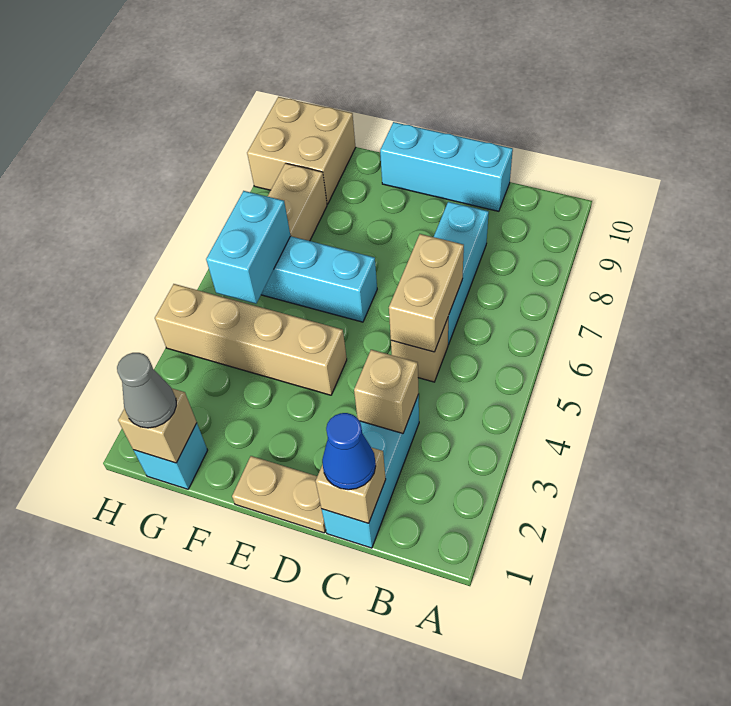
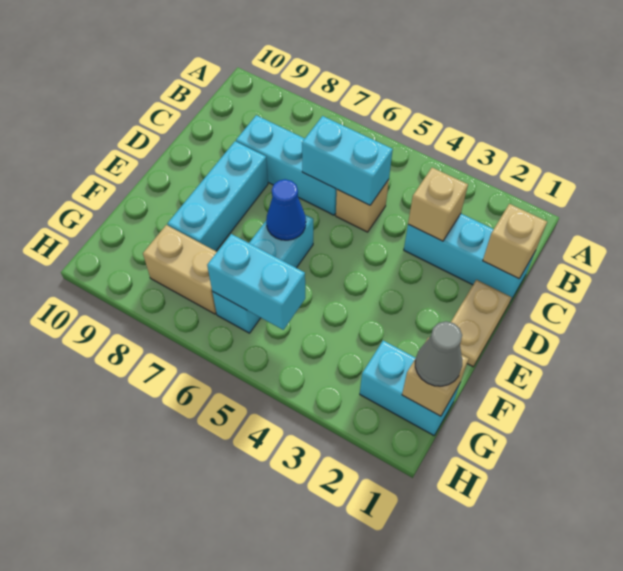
blue 1x1 cone [322,413,376,490] -> blue 1x1 cone moved to [266,179,306,240]
tan 1x2 brick [389,234,464,352] -> cyan 1x2 brick [302,116,393,205]
cyan 1x3 brick [380,122,513,211] -> cyan 1x3 brick moved to [168,141,268,251]
tan 1x4 brick [155,284,347,395] -> none
cyan 1x1 brick [134,423,208,489] -> cyan 1x2 brick [360,341,460,435]
tan 2x2 brick [247,97,356,204] -> none

